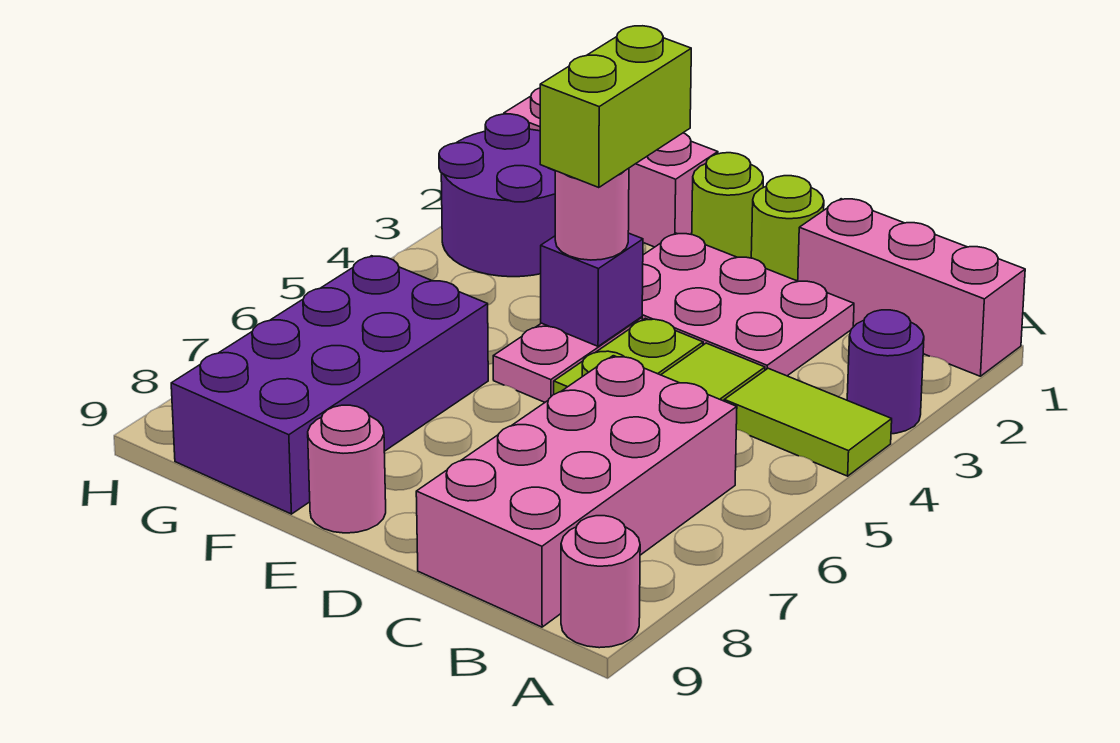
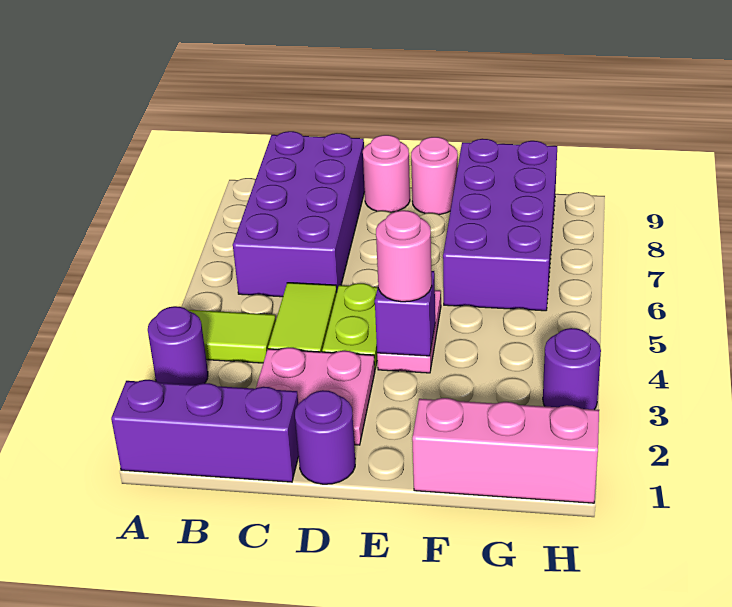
pink 1x3 brick [798,199,1025,376] -> purple 1x3 brick [111,380,299,482]
pink 1x1 round brick [561,516,640,648] -> pink 1x1 round brick moved to [363,135,410,212]
pink 2x4 brick [416,356,737,627] -> purple 2x4 brick [233,131,365,297]
pink 2x3 plate [642,233,854,376] -> pink 2x2 plate [256,348,375,445]
lime 1x1 round brick [751,176,824,281] -> purple 1x1 round brick [295,390,355,484]
lime 1x1 round brick [692,153,763,258] -> none
lime 1x2 brick [540,26,691,188] -> none
purple 2x2 round brick [439,114,555,277] -> purple 1x1 round brick [543,328,601,410]

